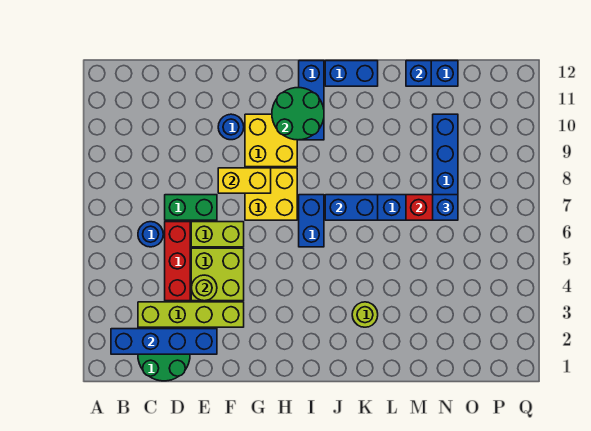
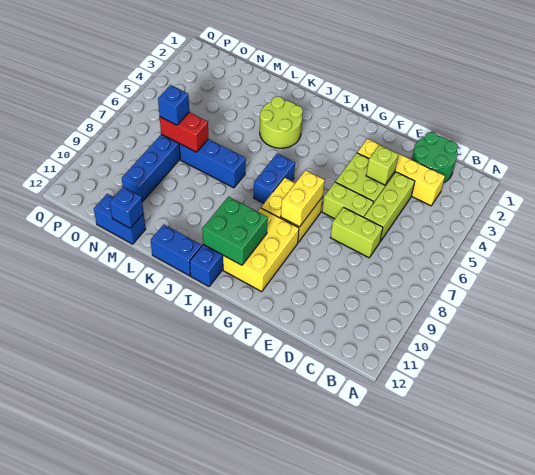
blue 1x4 brick [111,329,217,354] -> none
lime 1x4 brick [138,302,244,327] -> yellow 1x4 brick [357,139,445,206]
blue 1x1 round brick [138,222,163,247] -> none
red 1x3 brick [165,222,190,301] -> lime 1x3 brick [364,172,415,242]
green 1x2 brick [165,195,217,220] -> lime 1x2 brick [330,207,383,258]
lime 1x1 round brick [191,275,217,301] -> lime 1x1 brick [366,145,398,185]
yellow 1x2 brick [218,168,271,193] -> yellow 1x2 brick turned to [281,170,325,227]
blue 1x1 round brick [218,114,244,140] -> none
yellow 2x2 brick [245,114,297,167] -> yellow 2x3 brick [223,208,299,292]
green 2x2 round brick [272,88,324,140] -> green 2x2 brick [202,197,268,265]
blue 1x2 brick [325,195,378,220] -> none
lime 1x1 round brick [352,302,378,327] -> lime 2x2 round brick [260,97,303,148]

